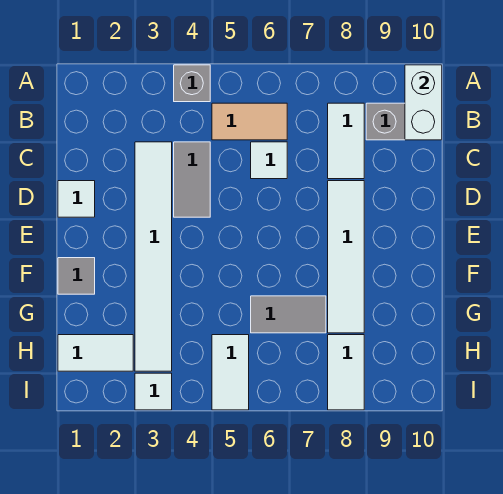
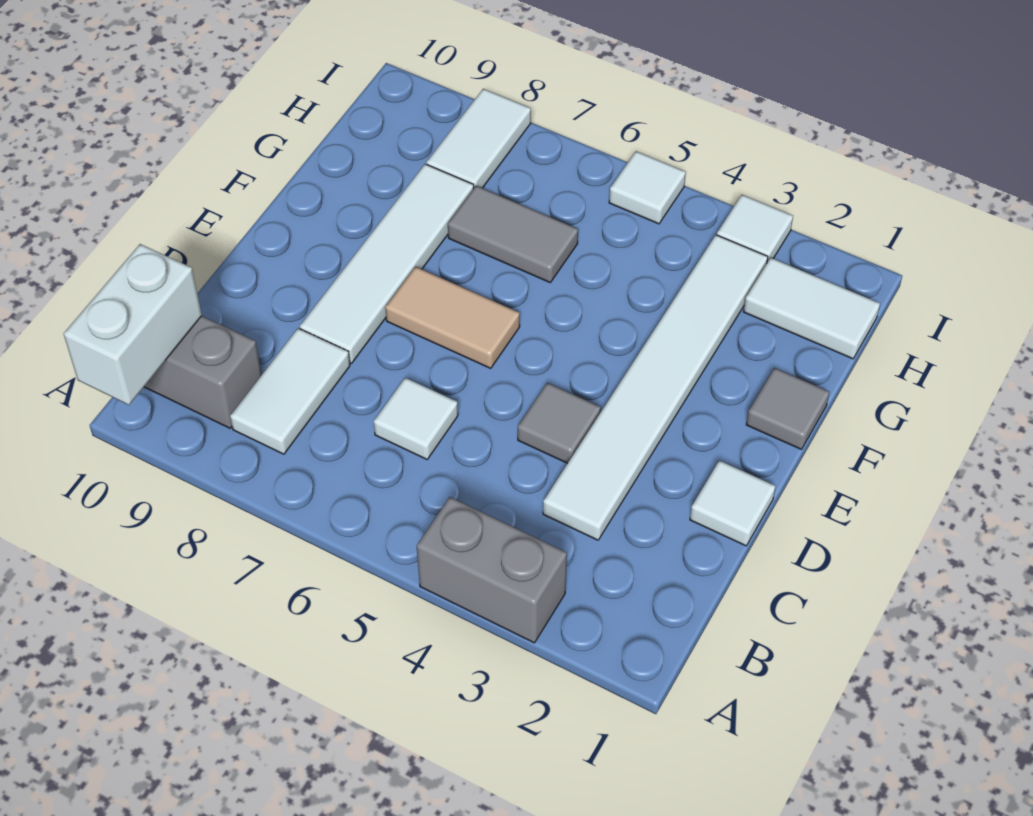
grey 1x1 brick [174,65,210,102] -> grey 1x2 brick [417,497,567,643]
tan 1x2 tile [212,103,287,140] -> tan 1x2 tile moved to [385,267,520,368]
grey 1x2 tile [174,142,210,217] -> grey 1x1 tile [518,383,601,463]
white 1x2 tile [212,335,249,410] -> white 1x1 tile [609,151,686,224]

